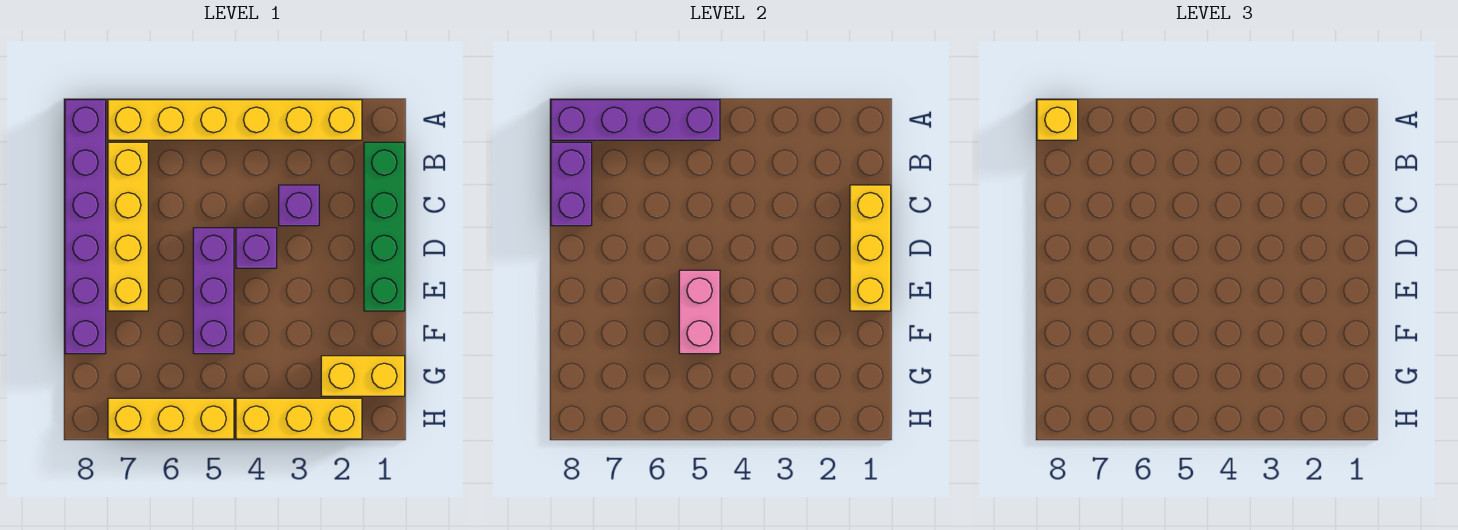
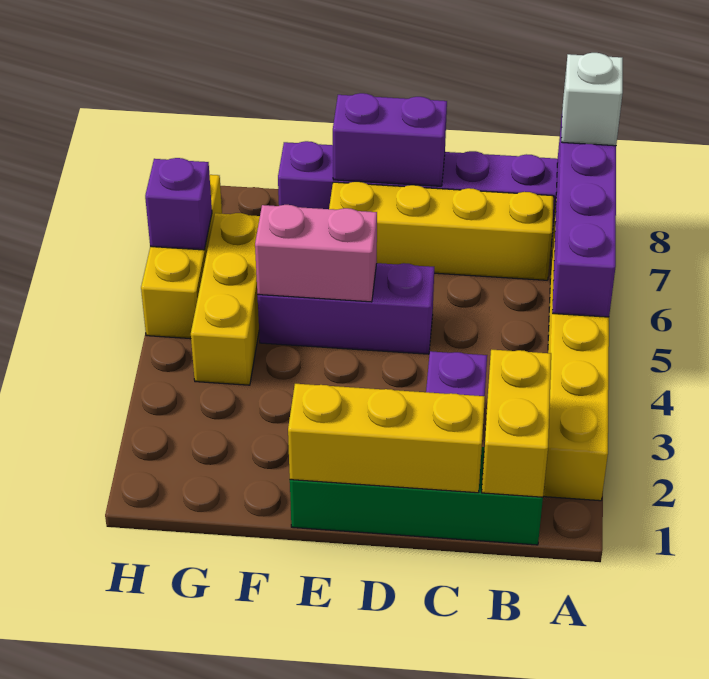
yellow 1x1 brick [1037,100,1078,140] -> white 1x1 brick [561,53,623,146]
purple 1x2 brick [551,142,592,226] -> purple 1x2 brick moved to [333,93,447,186]
purple 1x1 brick [236,228,277,268] -> purple 1x1 brick moved to [145,158,212,250]
yellow 1x2 brick [321,356,405,396] -> yellow 1x2 brick moved to [482,350,551,497]
yellow 1x3 brick [236,398,362,439] -> yellow 1x3 brick moved to [191,213,260,385]

